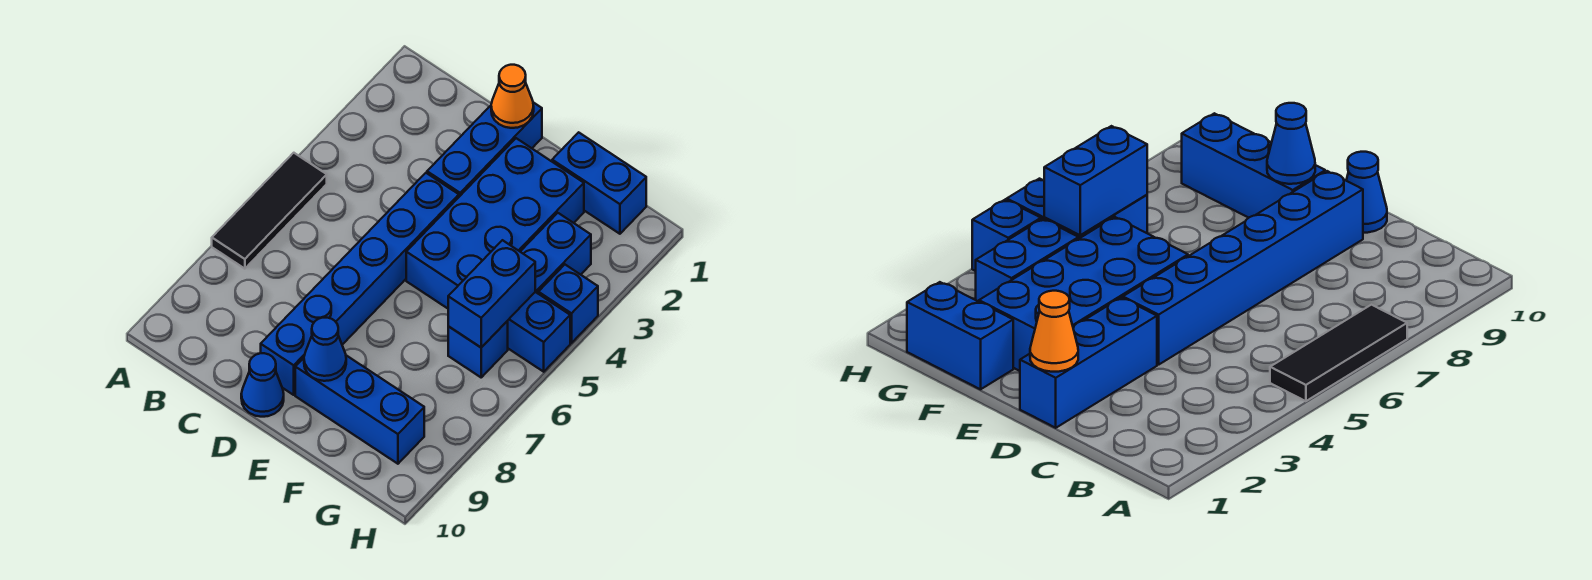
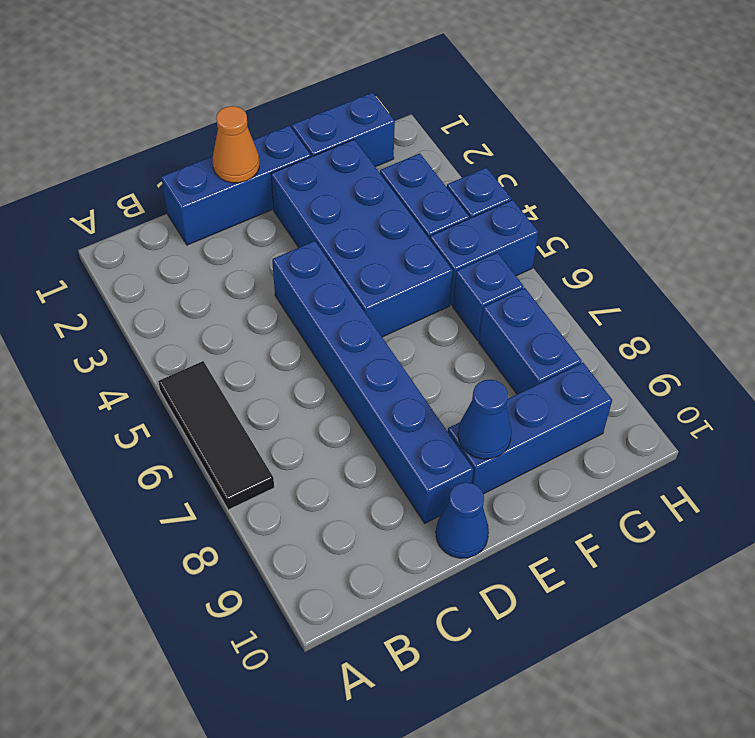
blue 1x3 brick [427,102,542,197] -> blue 1x3 brick turned to [161,126,311,245]
blue 1x2 brick [448,240,535,348] -> blue 1x2 brick moved to [479,288,582,394]

